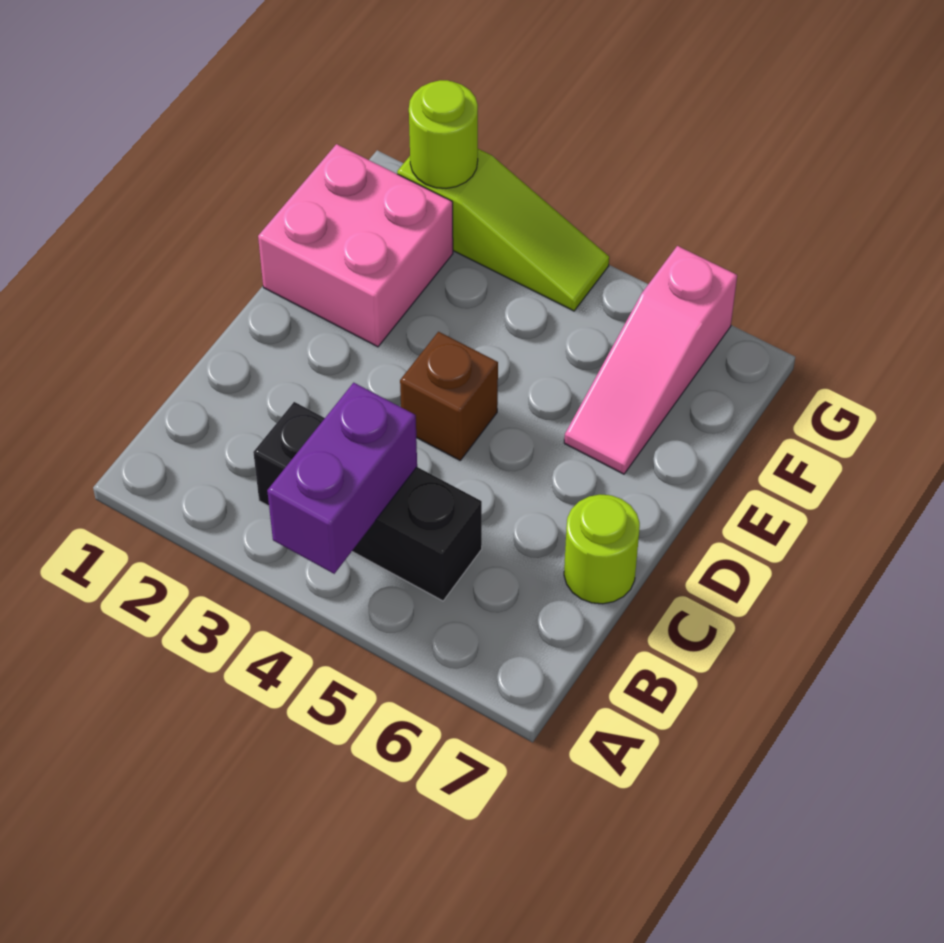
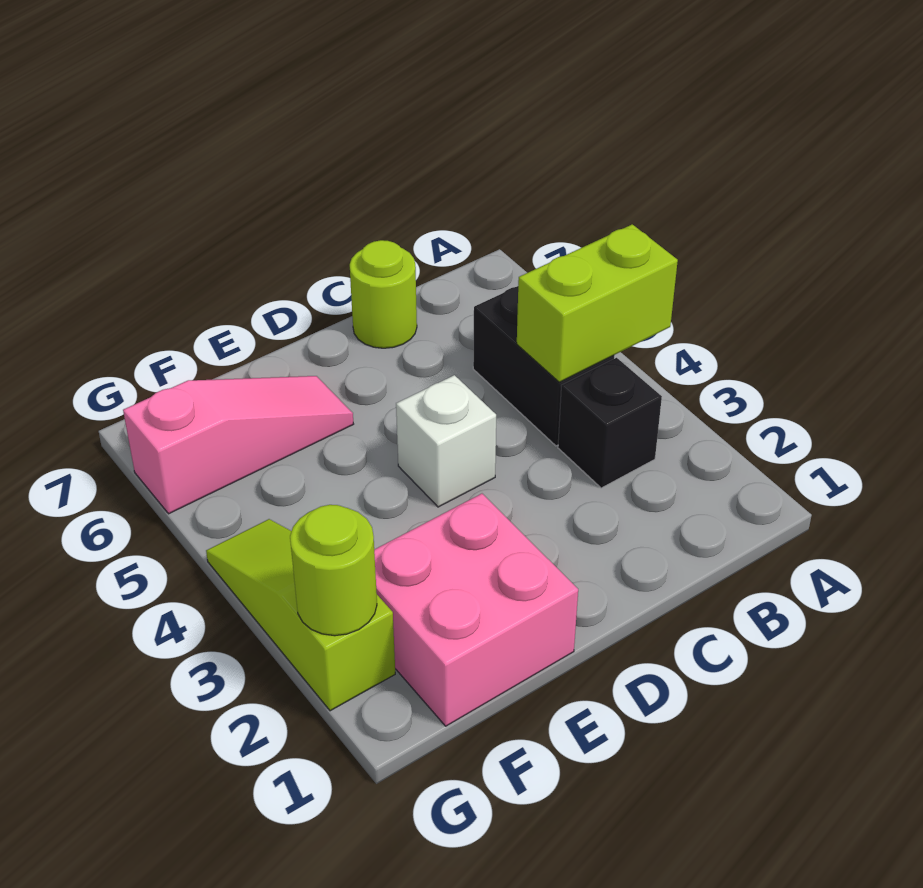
purple 1x2 brick [267,383,417,574] -> lime 1x2 brick [517,224,678,382]
brown 1x1 brick [400,332,498,460] -> white 1x1 brick [396,375,496,507]

